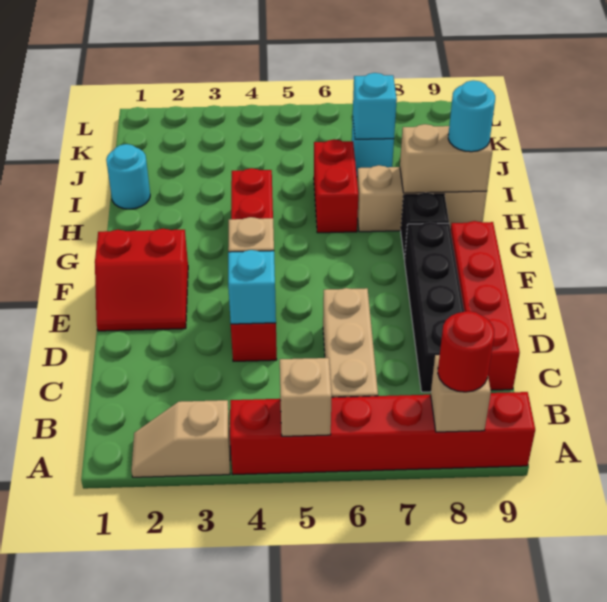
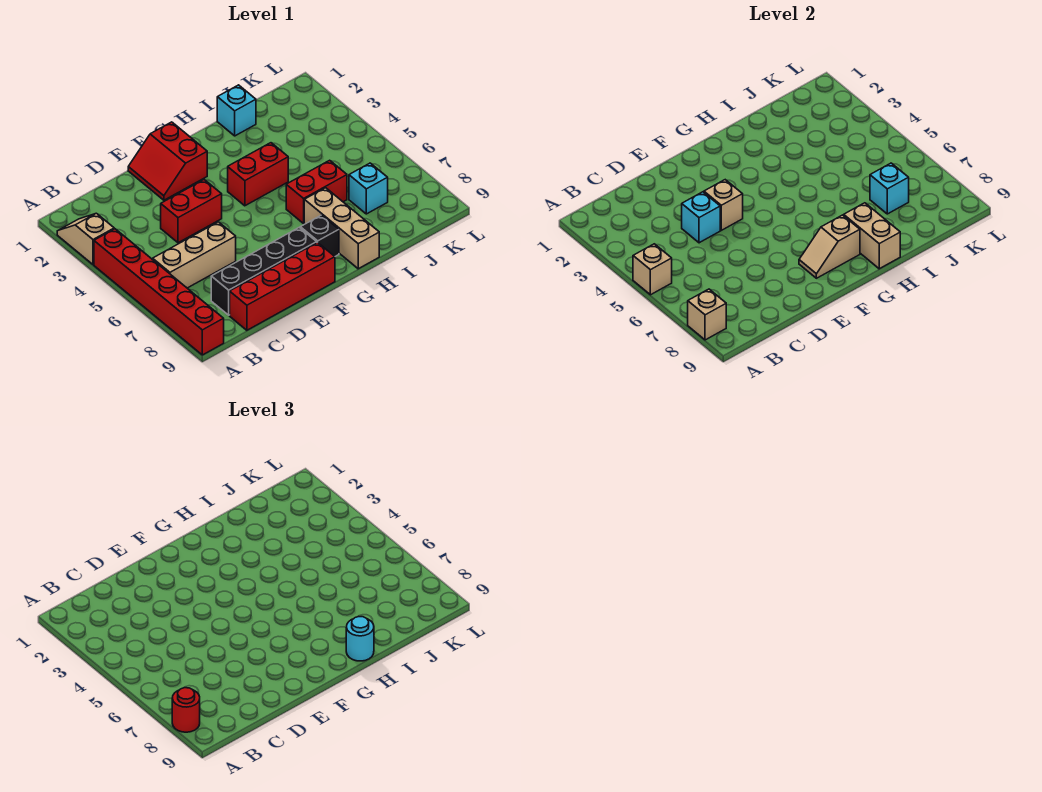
none -> tan 1x2 slope [799,215,860,278]
cyan 1x1 round brick [106,144,150,209] -> cyan 1x1 brick [217,85,256,136]

